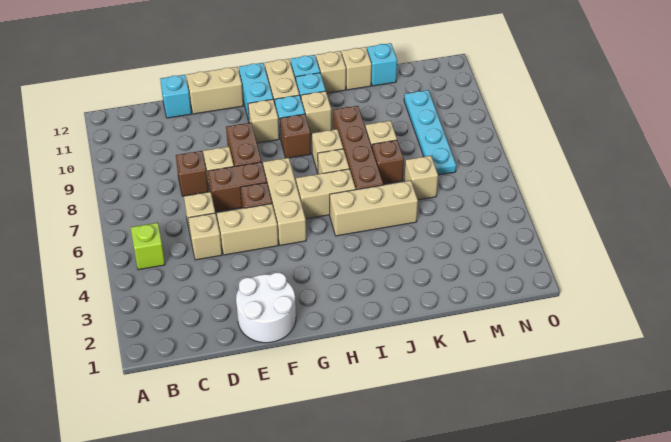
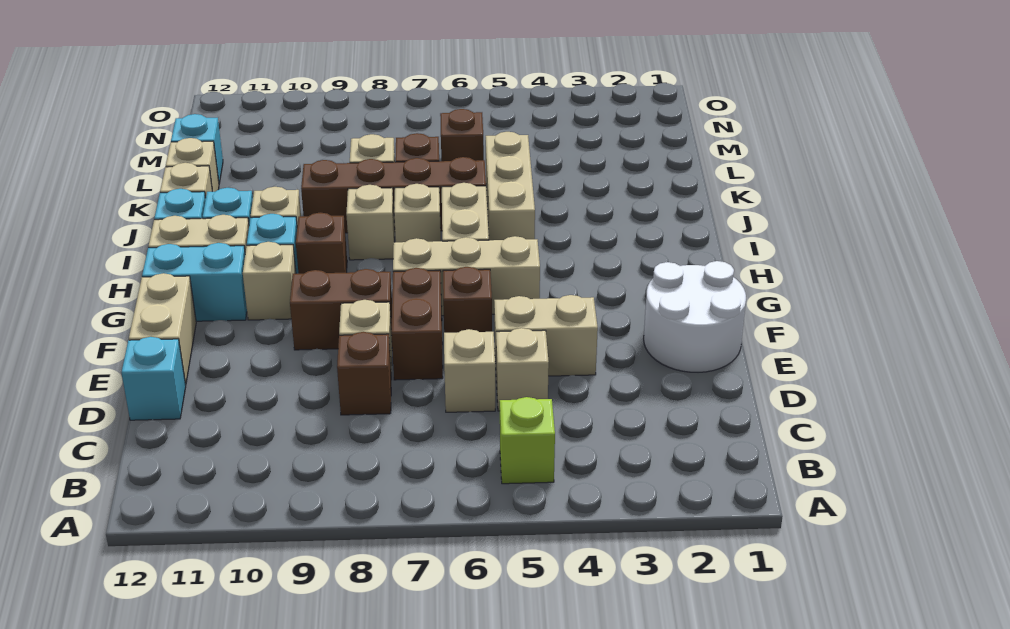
tan 1x2 brick [217,204,278,255] -> tan 1x2 brick turned to [494,295,598,376]
tan 1x1 brick [404,156,438,200] -> brown 1x1 brick [440,109,484,161]
cyan 1x4 plate [404,90,456,175] -> none

